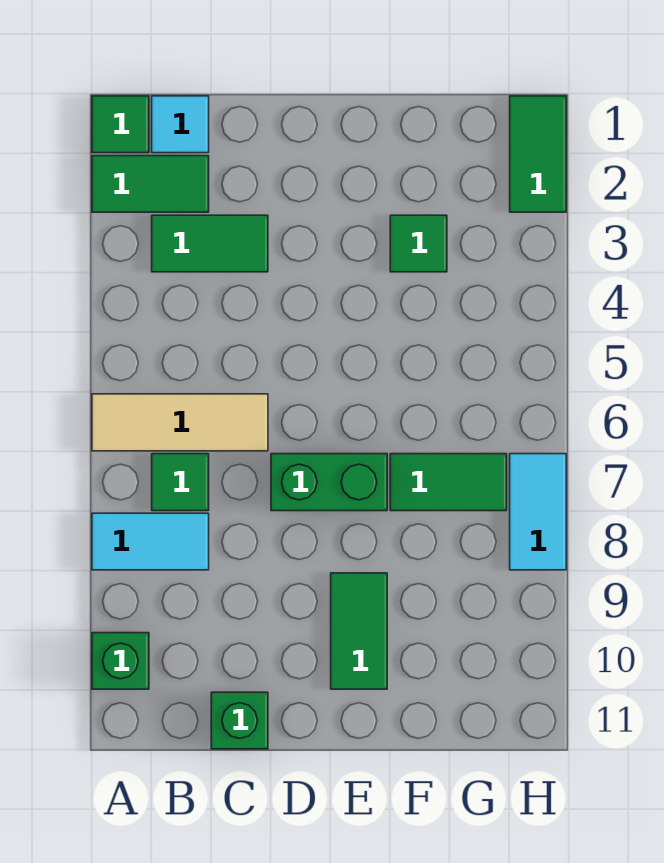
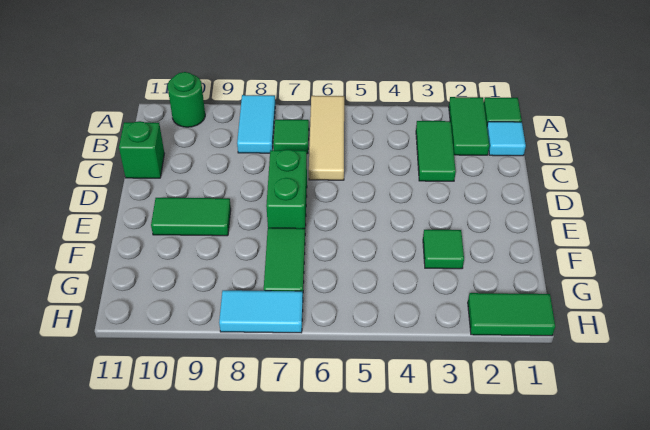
green 1x1 brick [92,633,149,689] -> green 1x1 round brick [168,72,205,127]

